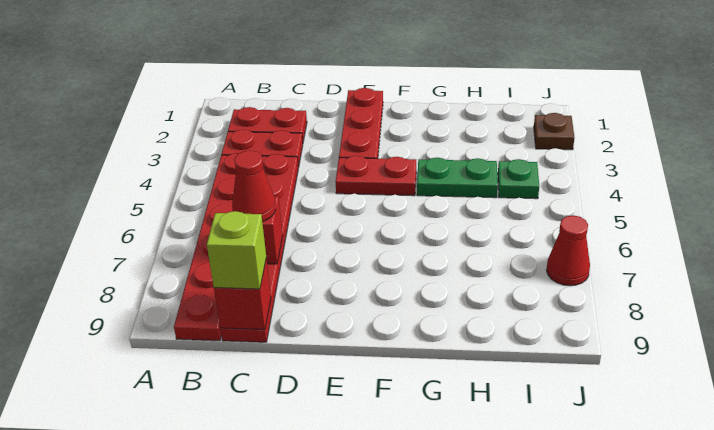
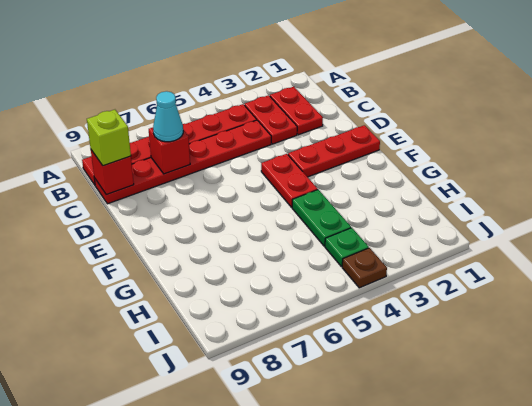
red 1x1 cone [232,151,276,222] -> cyan 1x1 cone [153,91,183,142]
brown 1x1 plate [534,113,574,150] -> brown 1x1 plate moved to [342,248,387,288]
red 1x1 cone [547,215,590,286] -> none

